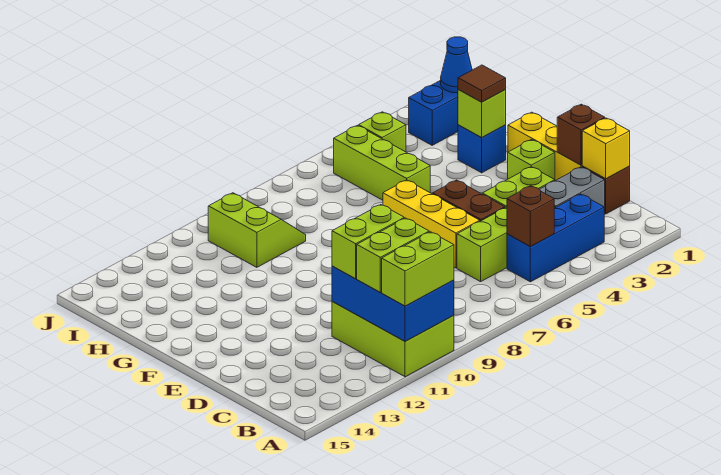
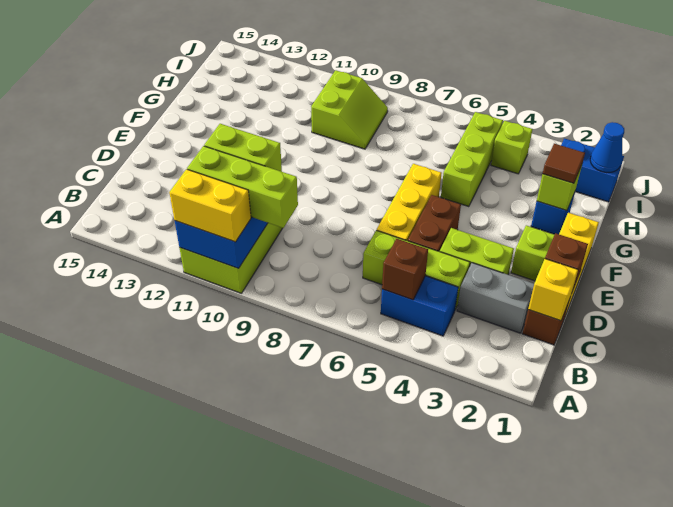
lime 1x2 brick [382,232,454,306] -> yellow 1x2 brick [169,169,251,242]
blue 1x3 brick [507,194,604,282] -> blue 1x2 brick [381,276,458,336]
lime 1x2 brick [357,218,429,292] -> lime 1x3 brick [187,146,298,228]

